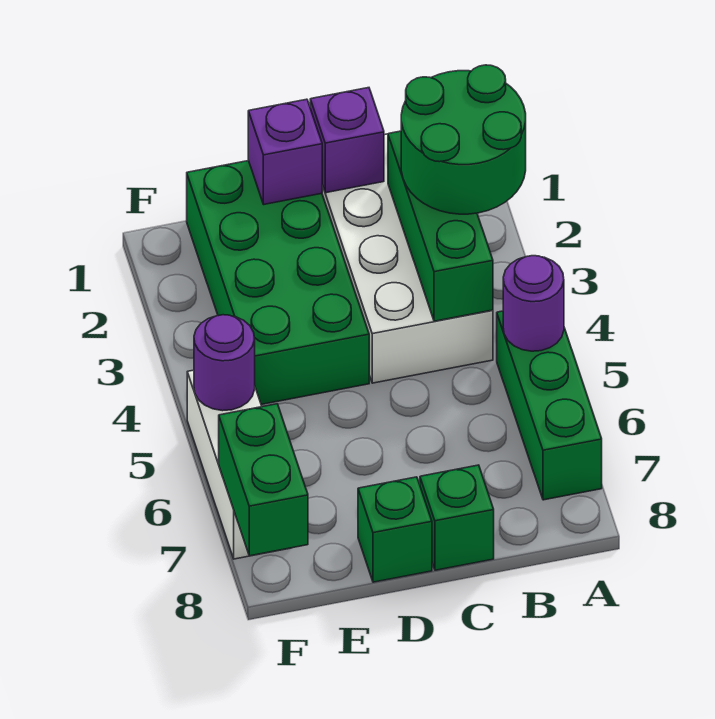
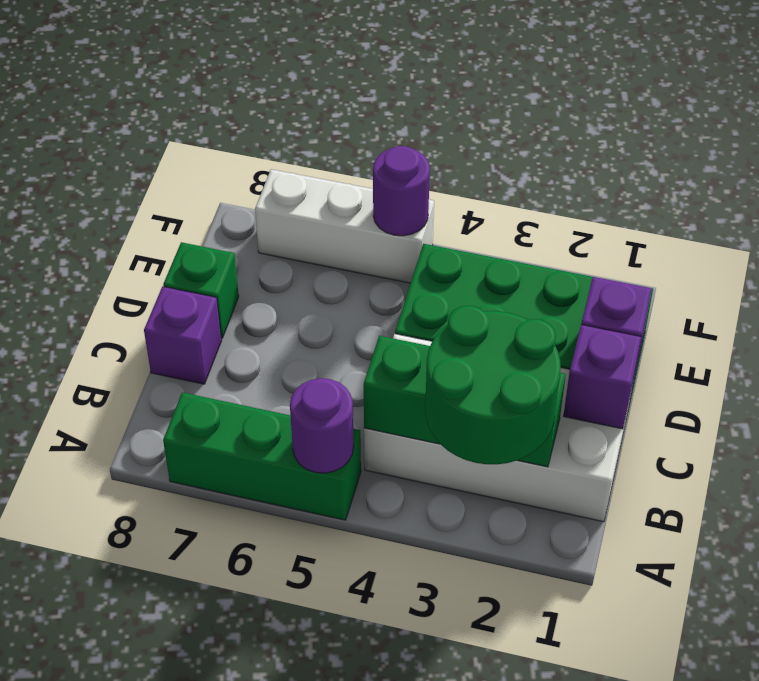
green 1x1 brick [420,465,494,570] -> purple 1x1 brick [144,286,221,384]
green 1x2 brick [219,404,308,556] -> none

